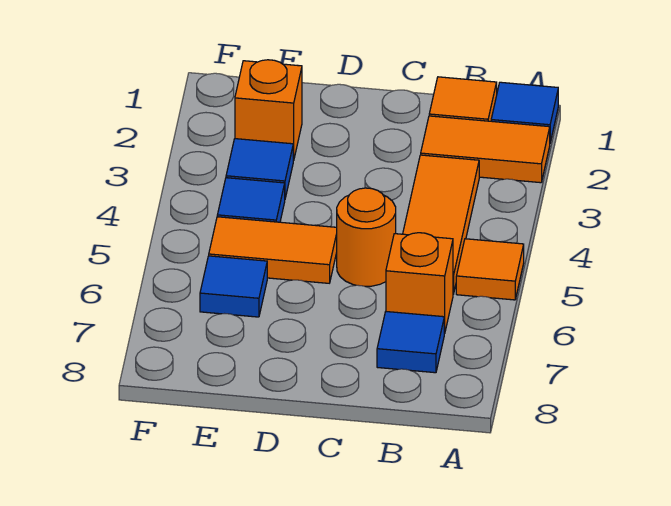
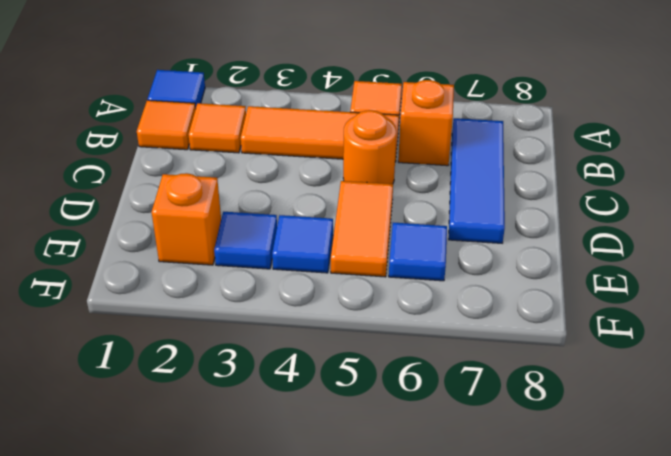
orange 1x2 tile [421,116,550,183] -> orange 1x1 tile [188,103,246,153]
blue 1x1 tile [377,312,445,373] -> blue 1x3 tile [449,118,505,243]

